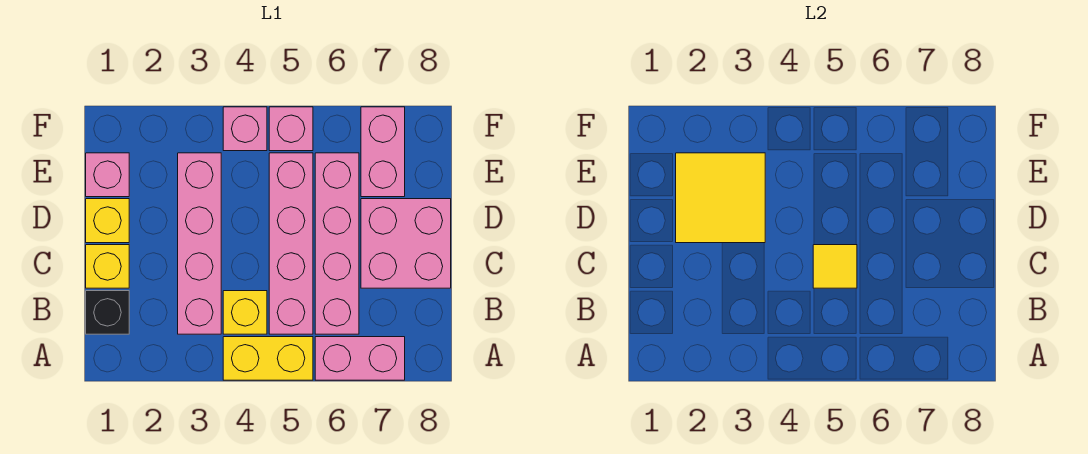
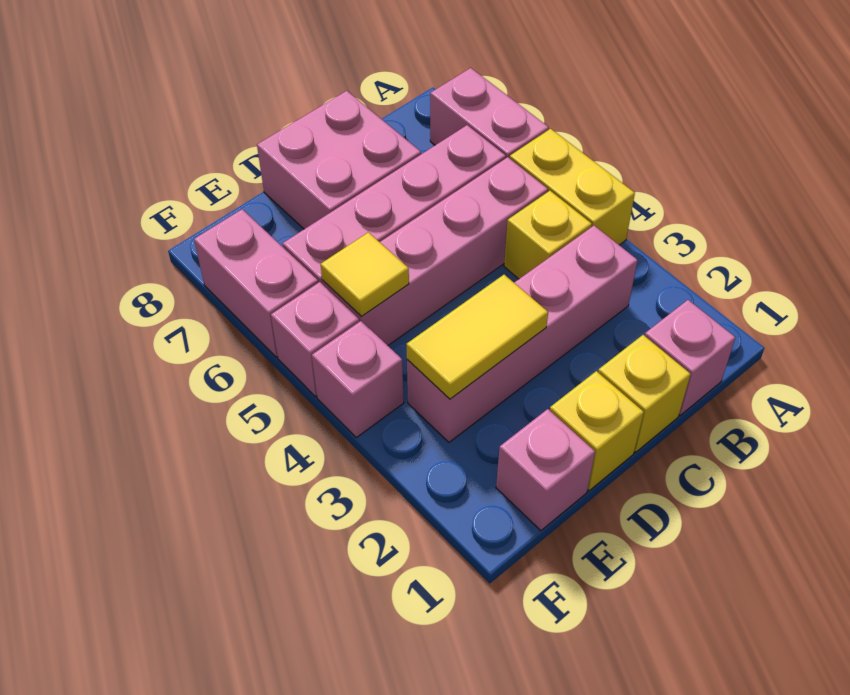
black 1x1 brick [86,291,129,334] -> pink 1x1 brick [645,300,735,415]
yellow 1x1 tile [813,245,857,288] -> yellow 1x1 tile moved to [321,232,409,316]
yellow 2x2 tile [676,153,765,243] -> yellow 1x2 tile [406,275,548,399]
pink 1x2 brick [361,107,405,197] -> pink 1x2 brick turned to [194,209,318,357]

